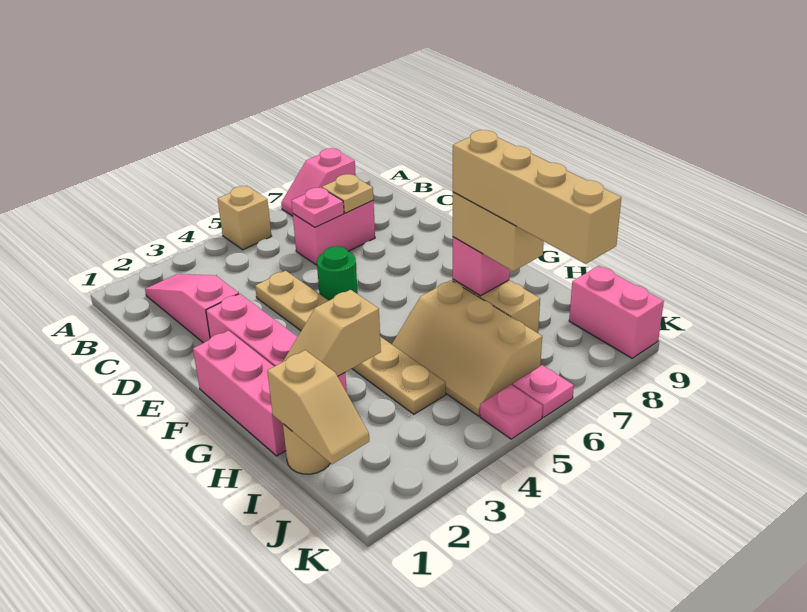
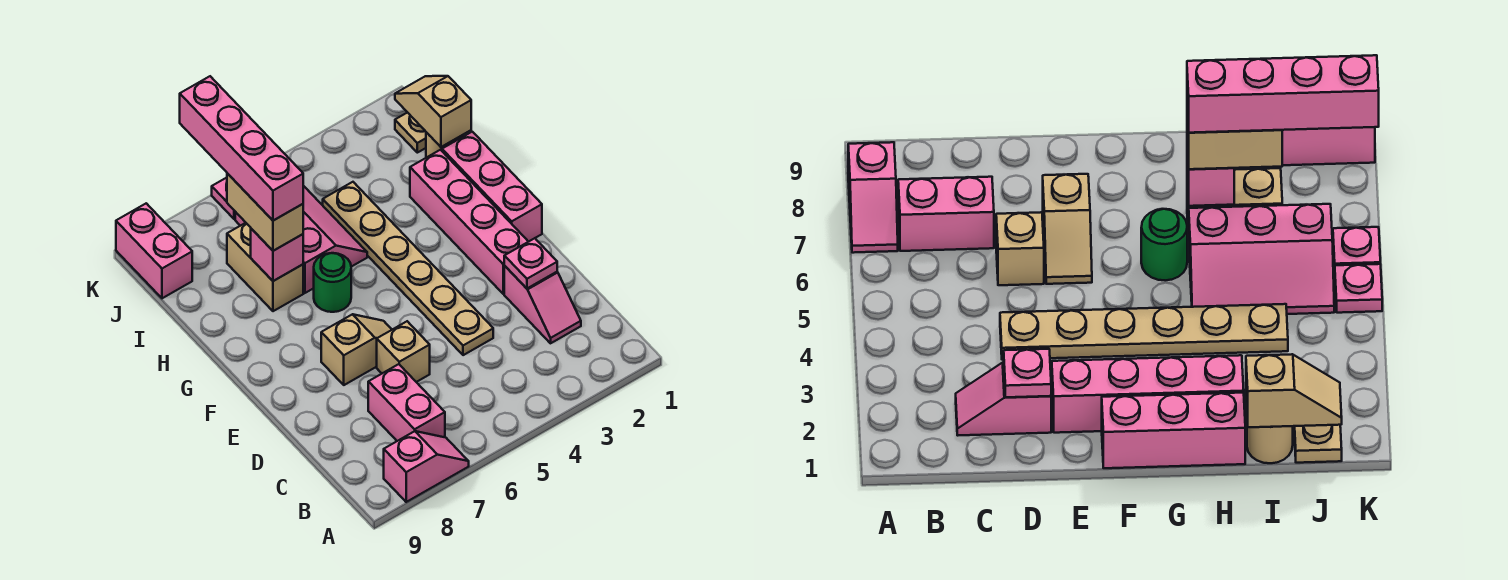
tan 1x1 brick [218,186,271,250] -> tan 1x1 brick moved to [377,321,430,382]
pink 1x3 slope [145,274,239,343] -> pink 1x2 slope [504,266,581,343]
pink 1x2 brick [293,200,375,265] -> pink 1x2 brick turned to [368,364,445,441]
pink 1x1 plate [291,188,344,227] -> pink 1x1 plate moved to [504,238,557,288]
tan 1x1 plate [322,174,373,213] -> tan 1x1 plate moved to [395,112,426,153]
green 1x1 round brick [317,246,358,300] -> green 1x1 round brick moved to [314,253,351,312]
tan 1x2 slope [283,290,381,376] -> tan 1x2 slope moved to [321,314,392,385]
tan 2x3 slope [392,280,542,416] -> pink 2x3 slope [235,186,367,293]
tan 1x4 brick [453,130,621,264] -> pink 1x4 brick [180,76,303,221]

